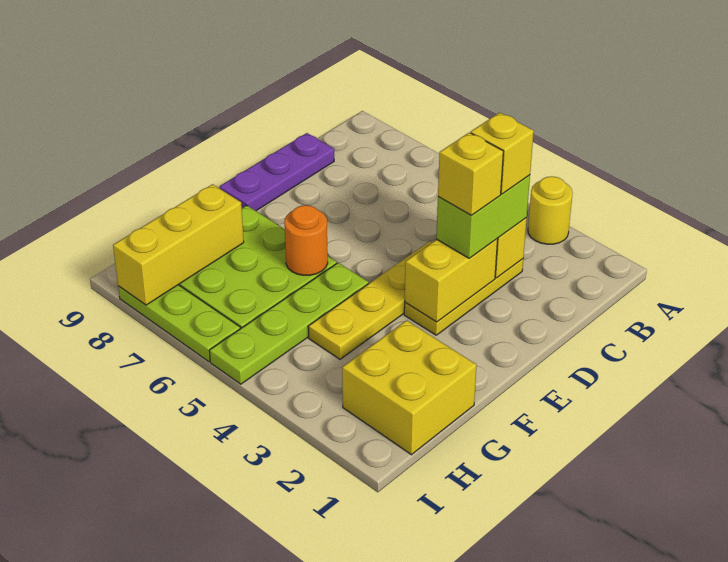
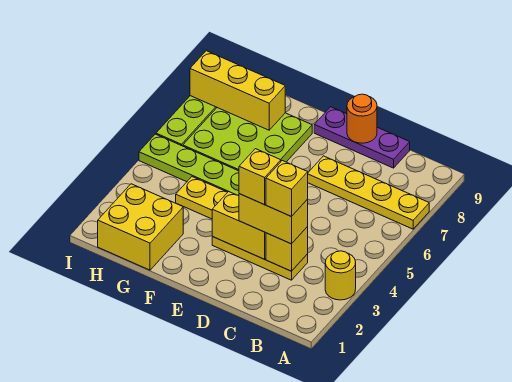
none -> yellow 1x4 plate [308,156,429,229]
lime 1x2 brick [436,175,530,258] -> yellow 1x2 brick [239,194,308,244]
orange 1x1 round brick [284,205,328,275] -> orange 1x1 round brick moved to [347,94,377,143]

